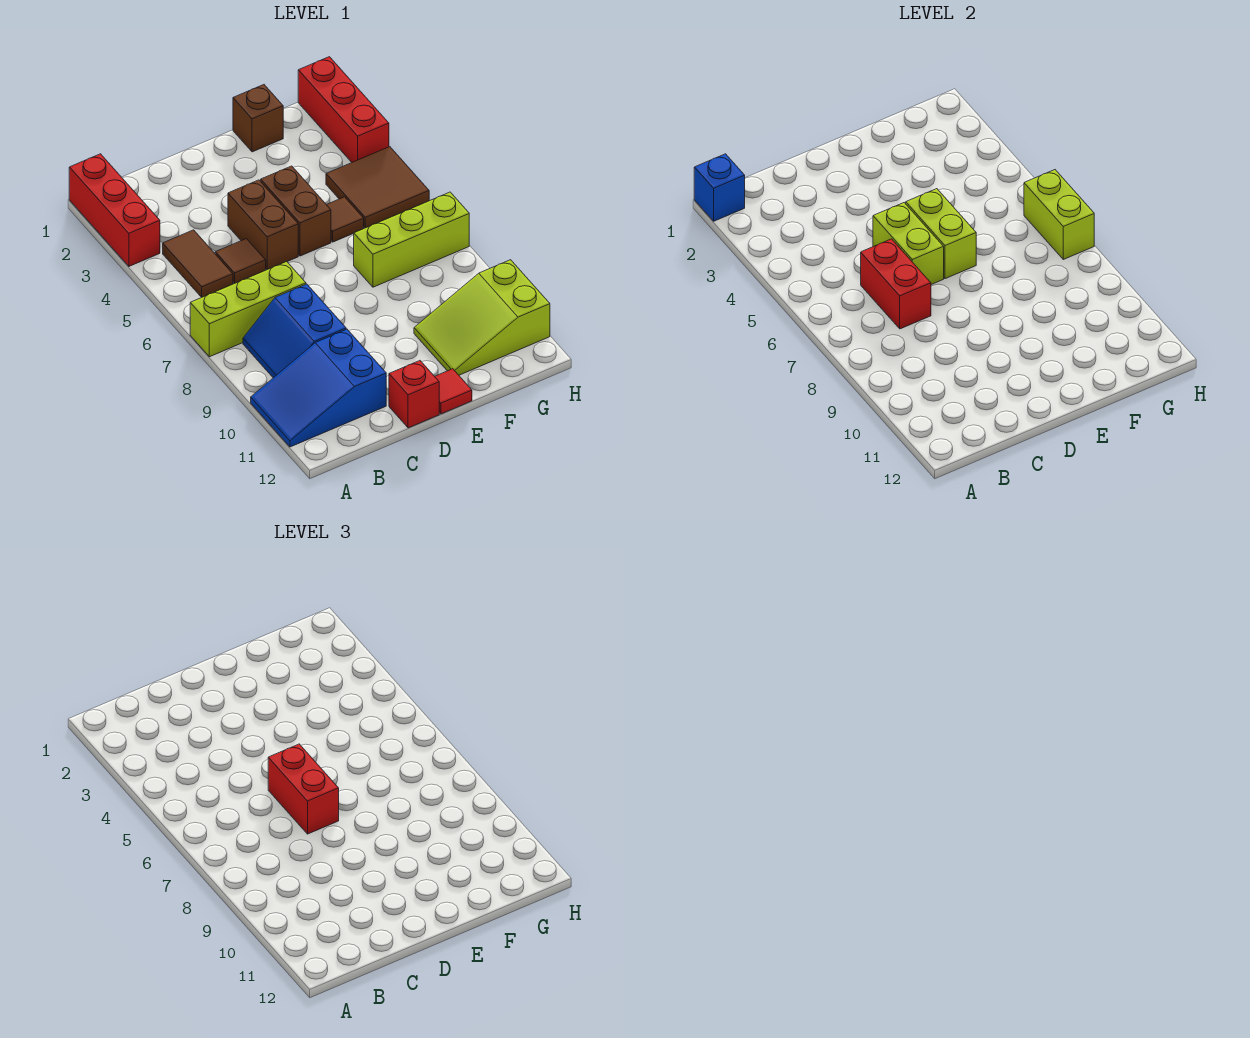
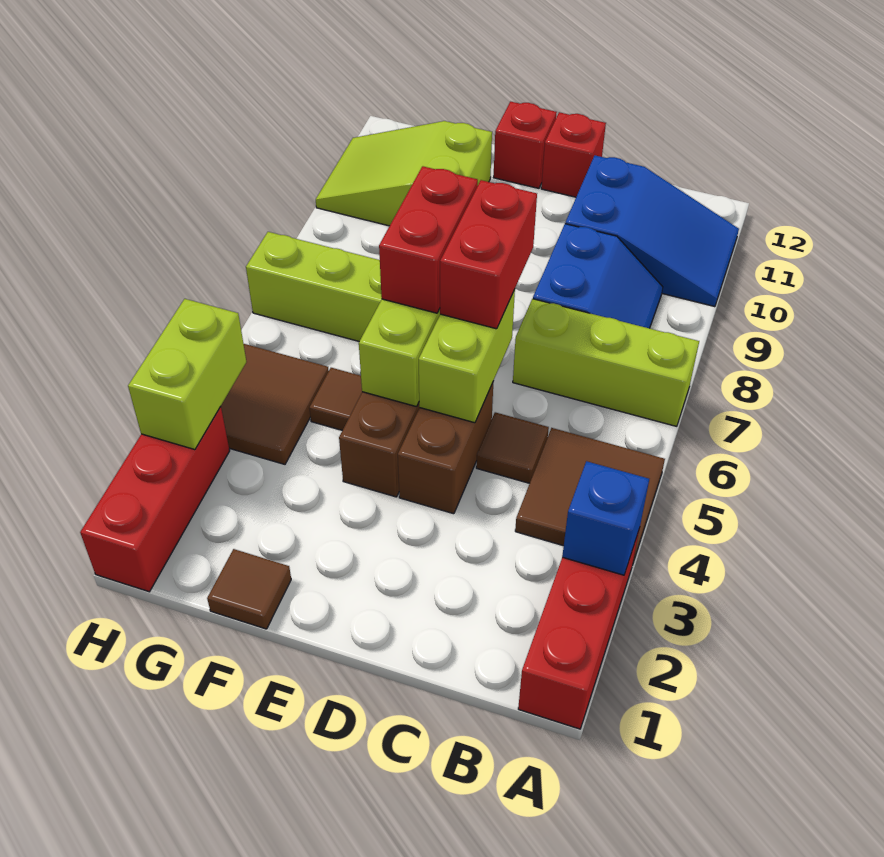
blue 1x1 brick [694,154,745,221] -> blue 1x1 brick moved to [562,461,649,575]
brown 1x2 tile [163,230,233,297] -> brown 2x2 tile [515,428,665,565]
red 1x2 brick [861,239,931,329] -> red 1x2 brick moved to [379,166,478,313]
red 1x1 tile [435,369,472,414] -> red 1x1 brick [494,102,557,188]
brown 1x1 brick [233,85,283,152] -> brown 1x1 tile [207,549,291,629]
lime 2x3 slope [414,260,550,375] -> lime 2x3 slope turned to [316,121,492,226]
lime 1x2 brick [1024,170,1094,259] -> lime 1x2 brick moved to [128,299,246,450]

